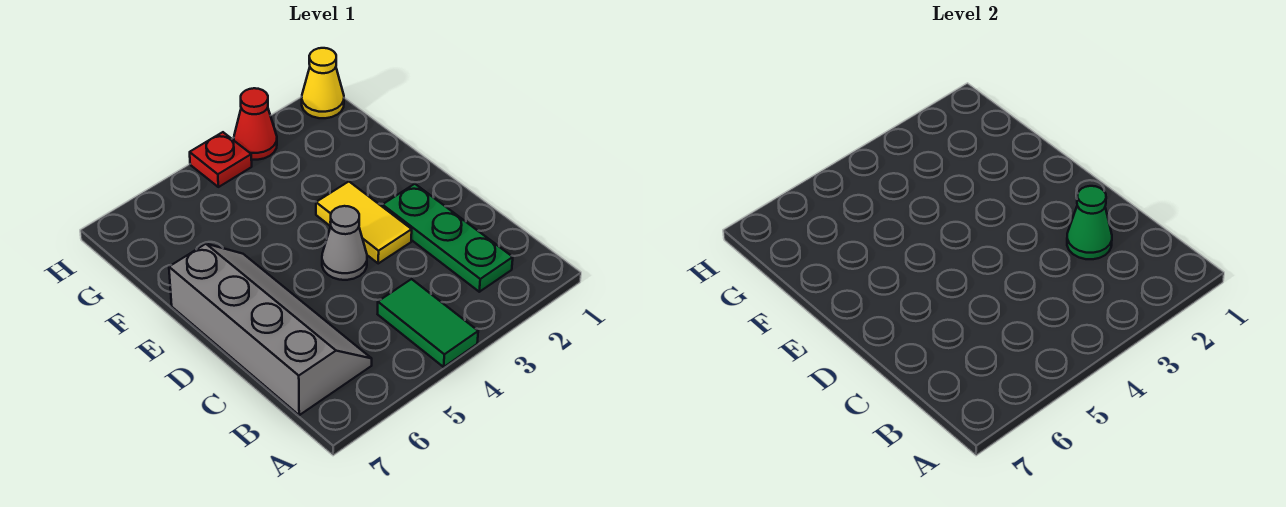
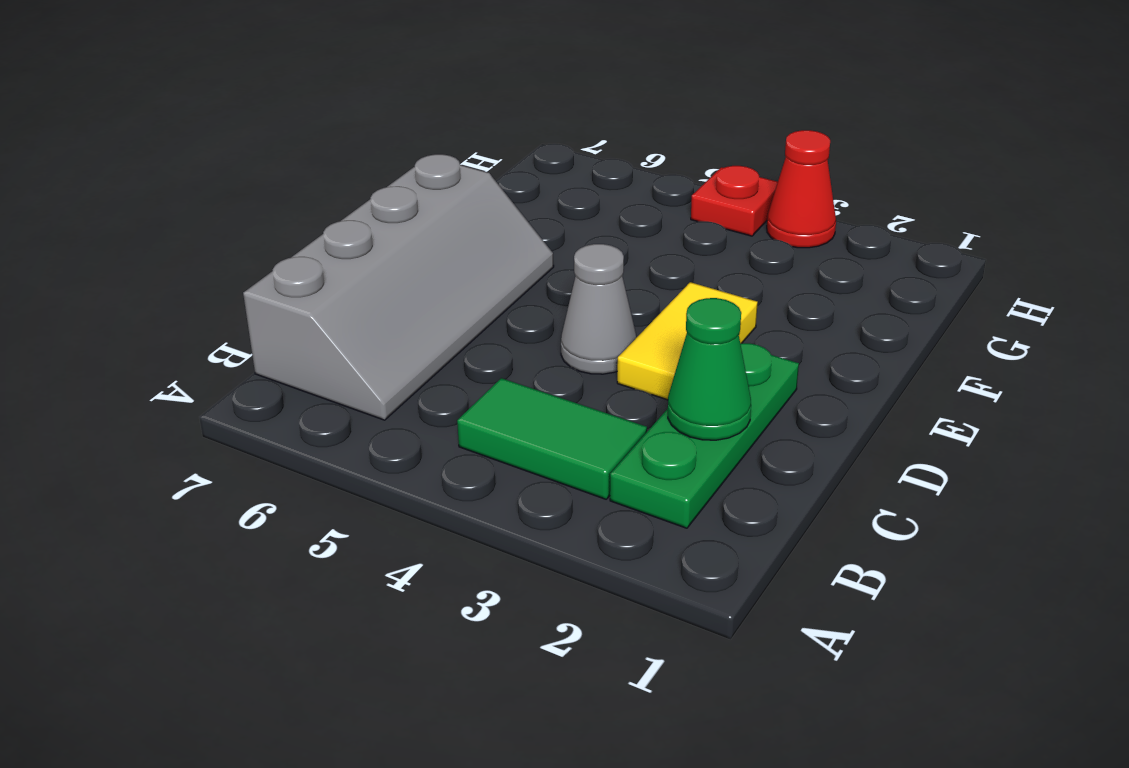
green 1x2 tile [378,279,478,367] -> green 1x2 tile turned to [457,378,647,499]
yellow 1x1 cone [302,48,344,118] -> none

